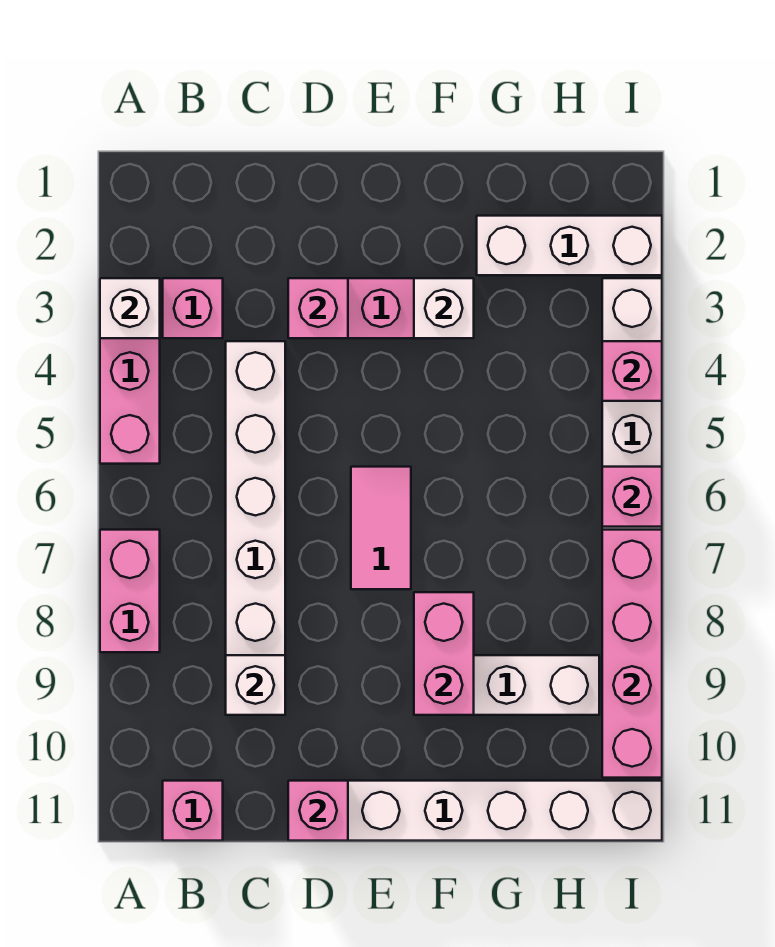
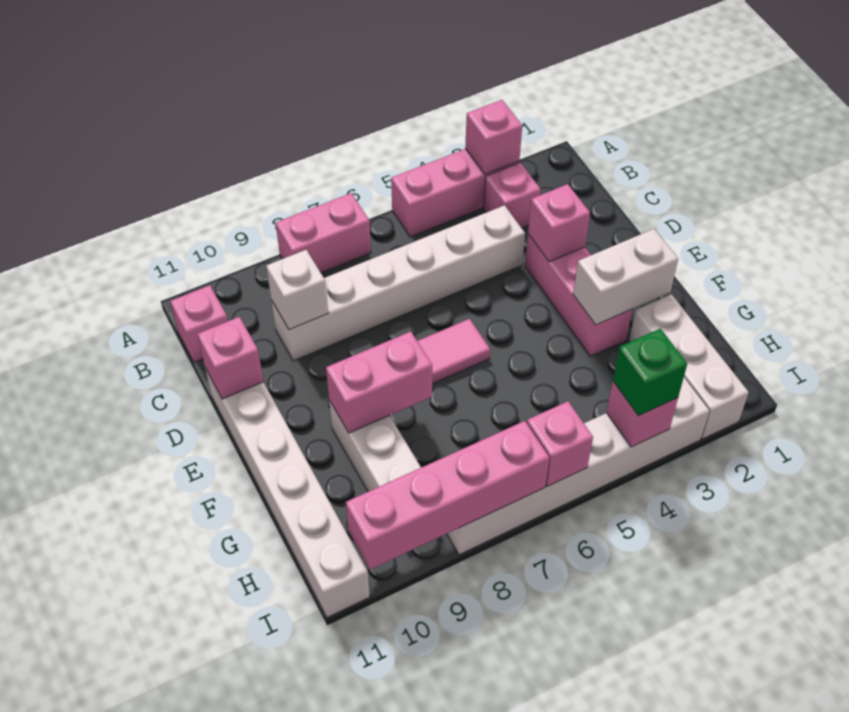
white 1x1 brick [100,278,160,338] -> pink 1x1 brick [465,100,522,174]
white 1x1 brick [414,278,474,338] -> white 1x2 brick [573,229,678,325]
none -> green 1x1 brick [613,329,687,416]

